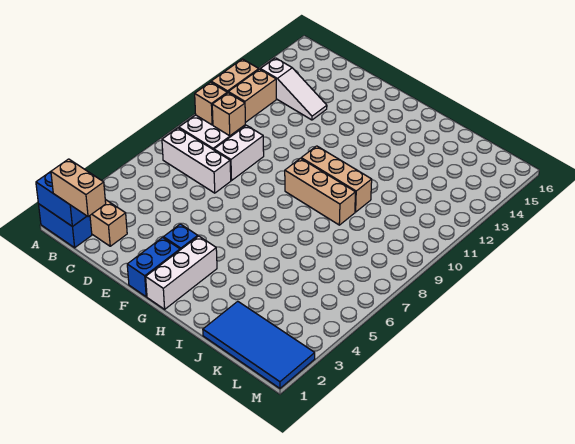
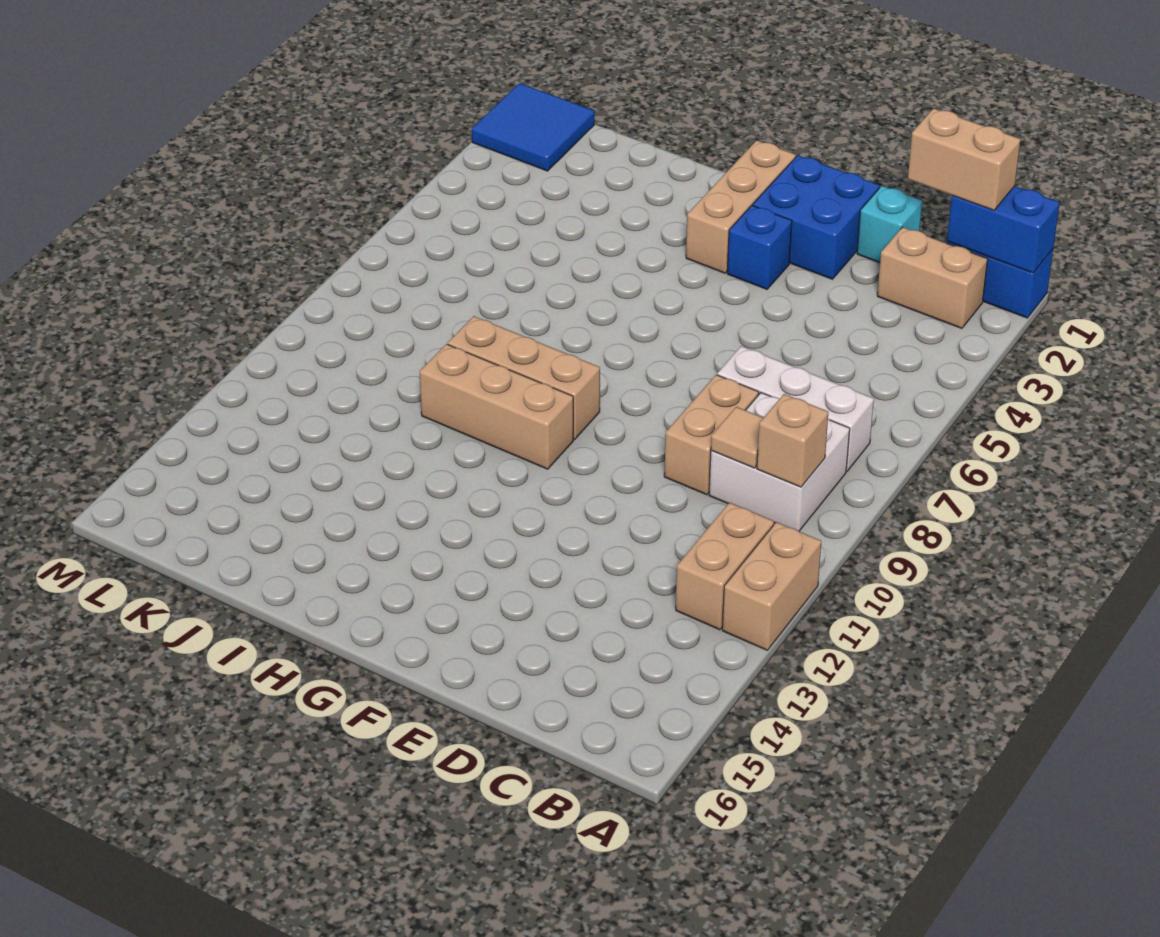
white 1x3 slope [260,58,327,120] -> none
tan 1x1 brick [212,93,245,136] -> tan 1x1 tile [711,407,763,468]
none -> cyan 1x1 brick [857,186,922,263]
white 1x2 brick [214,125,264,181] -> tan 1x2 brick [664,375,759,495]
blue 1x2 brick [127,237,180,297] -> blue 2x2 brick [753,155,880,279]
white 1x3 brick [146,236,217,309] -> tan 1x3 brick [686,140,796,273]
blue 2x4 tile [203,301,315,388] -> blue 2x2 tile [472,83,594,171]

